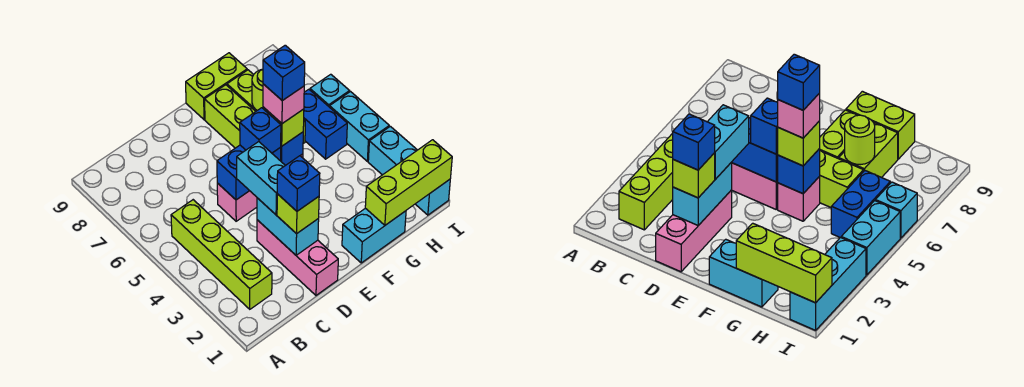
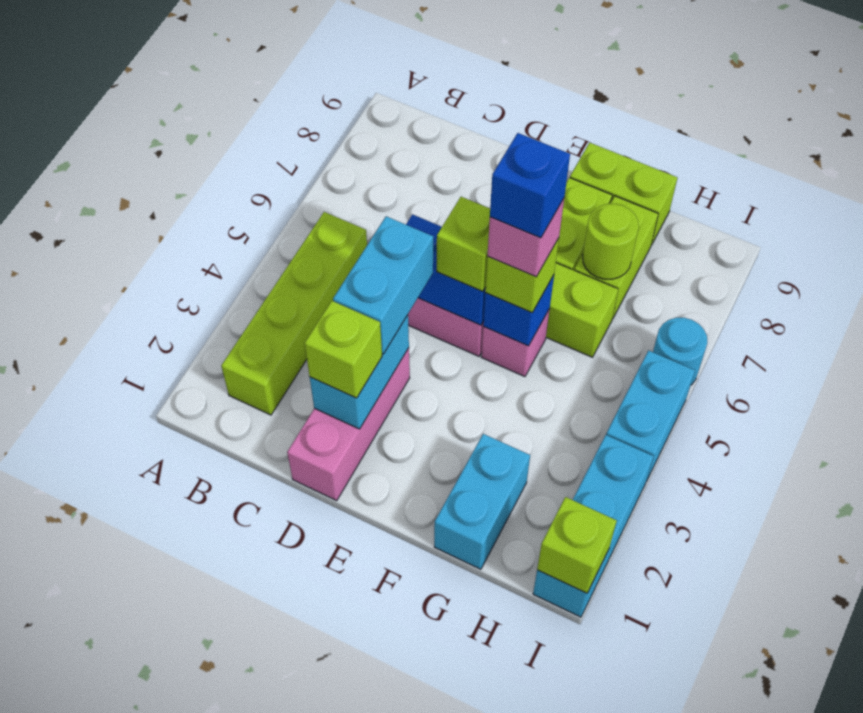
blue 1x1 brick [277,156,320,211] -> none
blue 1x1 brick [240,108,281,153] -> lime 1x1 brick [437,197,490,292]
cyan 1x2 brick [342,208,406,263] -> cyan 1x2 brick turned to [434,434,530,569]
lime 1x3 brick [365,140,452,225] -> lime 1x1 brick [537,497,617,593]
blue 1x2 brick [304,89,347,159] -> none
cyan 1x1 brick [310,74,350,107] -> cyan 1x1 round brick [653,318,707,385]

